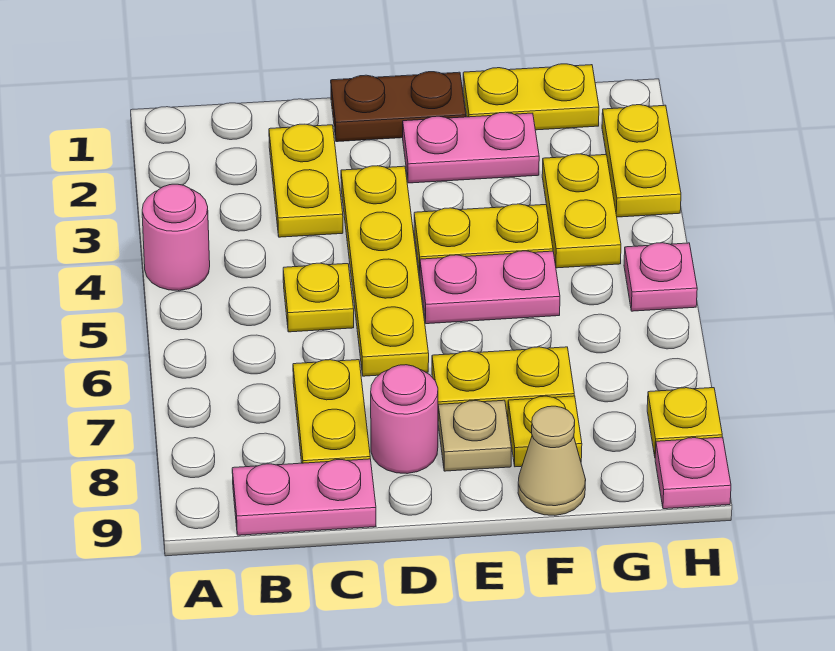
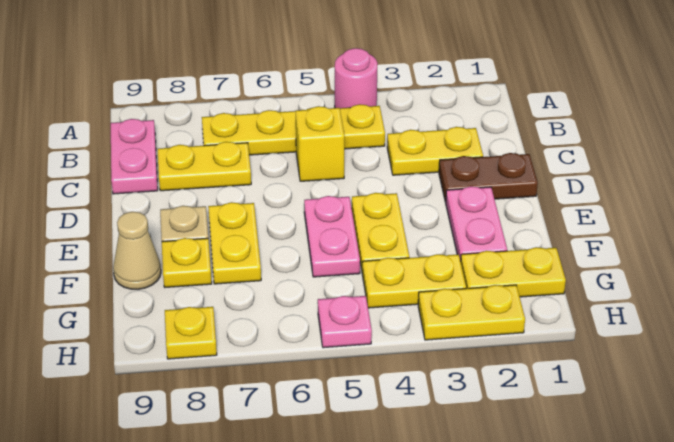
yellow 1x1 plate [283,263,354,332] -> yellow 1x1 brick [296,106,344,181]
brown 1x2 plate [331,72,466,142] -> brown 1x2 plate turned to [439,153,538,202]
yellow 1x4 plate [341,166,429,376] -> yellow 1x4 plate moved to [202,104,385,155]
pink 1x1 round brick [371,365,438,474] -> none
yellow 1x2 plate [463,64,599,130] -> yellow 1x2 plate turned to [461,247,566,297]
pink 1x1 plate [655,437,731,509] -> none

